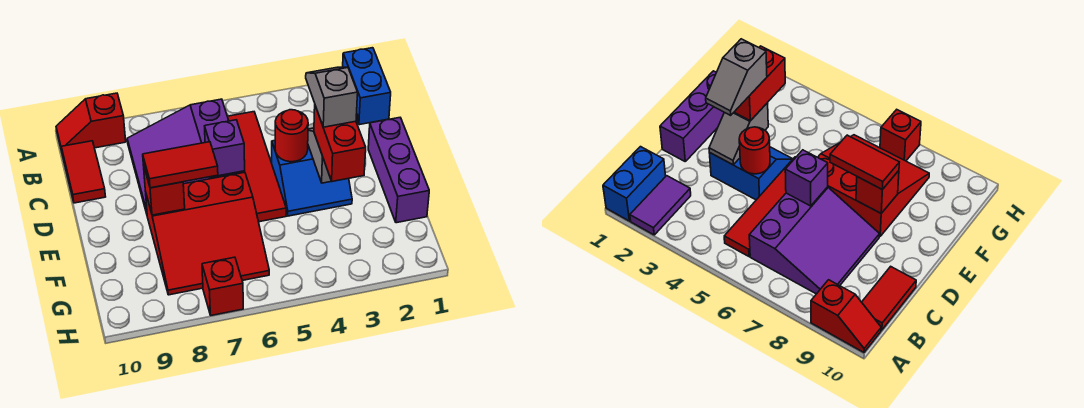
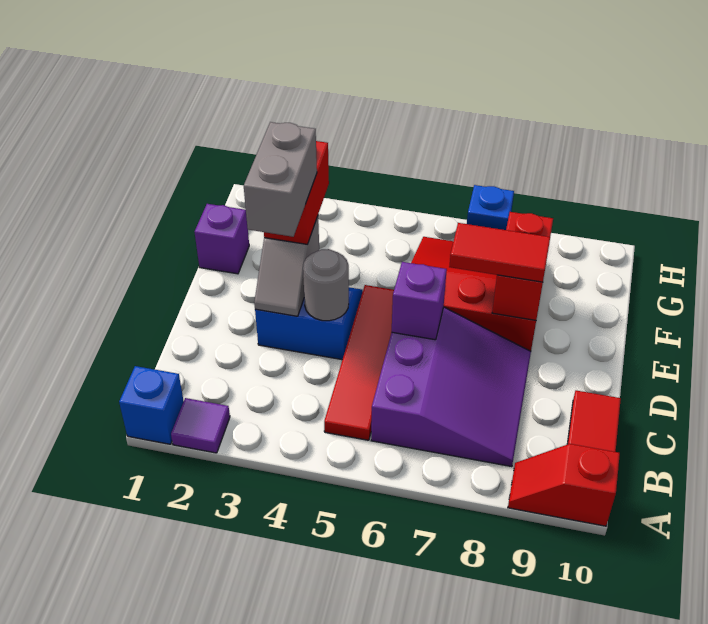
blue 1x2 brick [343,48,391,125] -> blue 1x1 brick [119,366,184,444]
purple 1x2 tile [630,176,691,235] -> purple 1x1 tile [171,398,230,453]
red 1x2 slope [56,93,126,151] -> red 1x2 slope turned to [508,444,620,526]
purple 1x3 brick [368,118,429,223] -> purple 1x1 brick [195,204,249,274]
grey 1x2 slope [306,67,358,127] -> grey 1x2 brick [244,122,317,237]
red 1x1 round brick [275,110,308,162] -> grey 1x1 round brick [303,249,349,321]
red 1x1 brick [143,164,185,215] -> red 1x2 brick [492,212,553,320]
red 1x1 brick [202,257,243,315] -> blue 1x1 brick [467,185,514,230]

